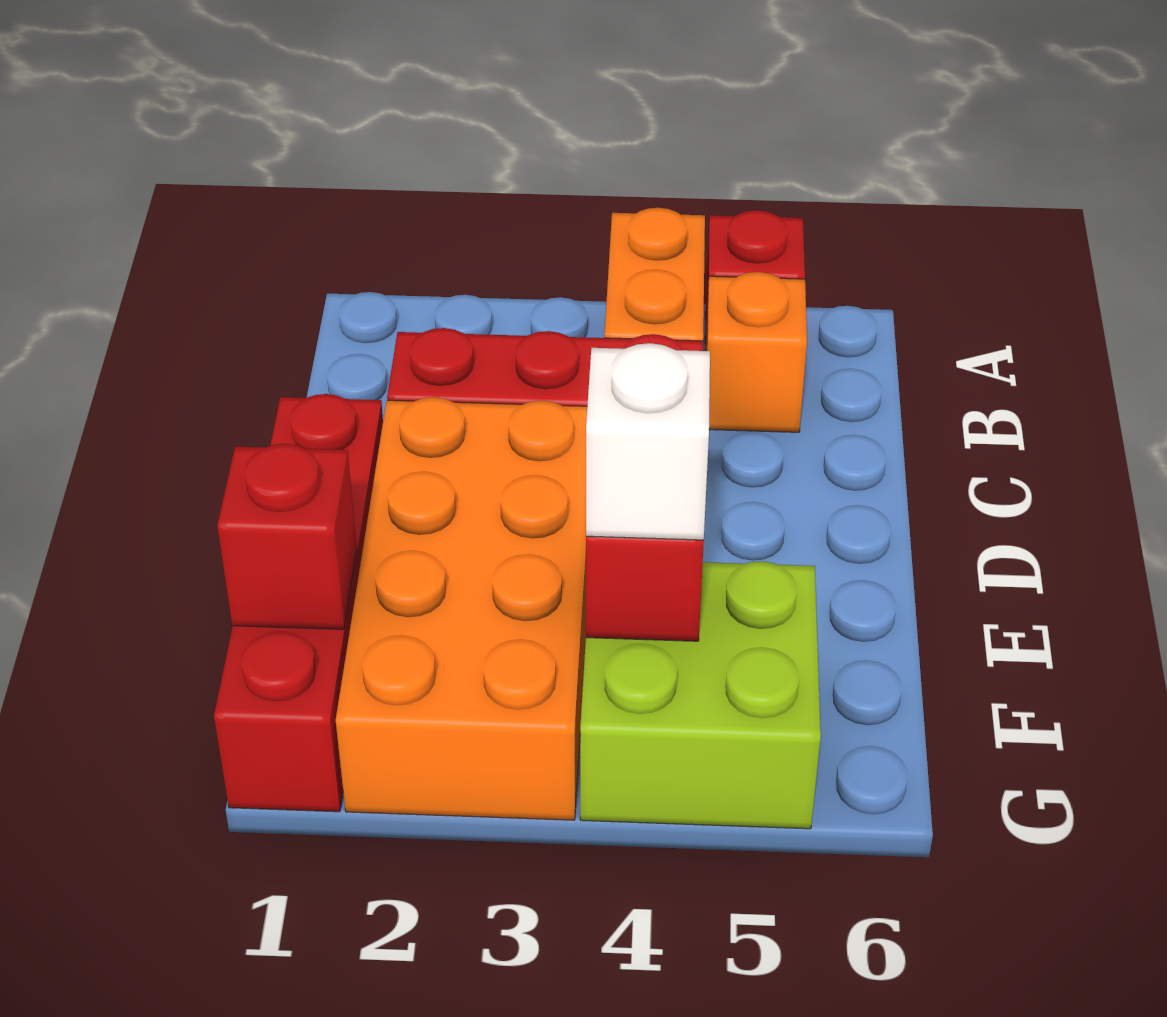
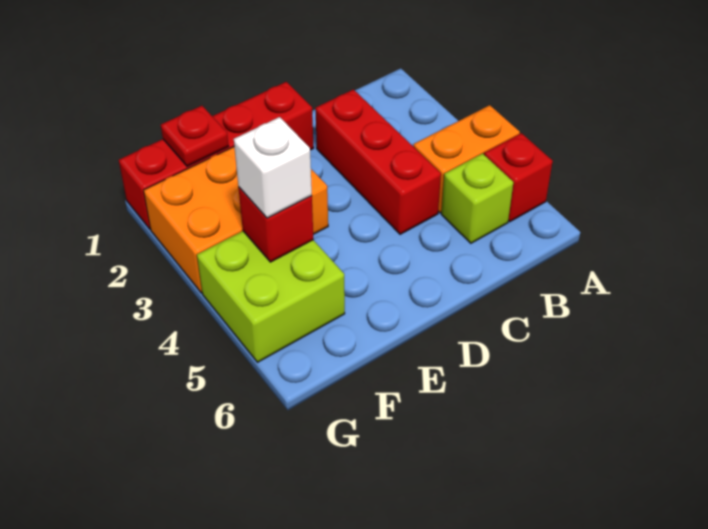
orange 1x1 brick [705,272,807,432] -> lime 1x1 brick [441,154,513,243]
orange 2x4 brick [336,397,587,820] -> orange 2x3 brick [144,147,328,293]
red 1x1 brick [217,444,357,629] -> red 1x1 plate [161,106,229,167]

